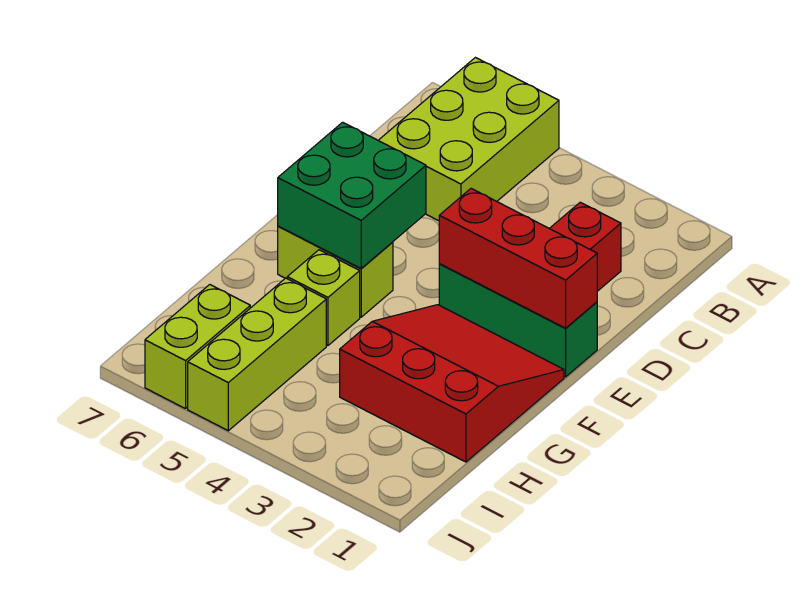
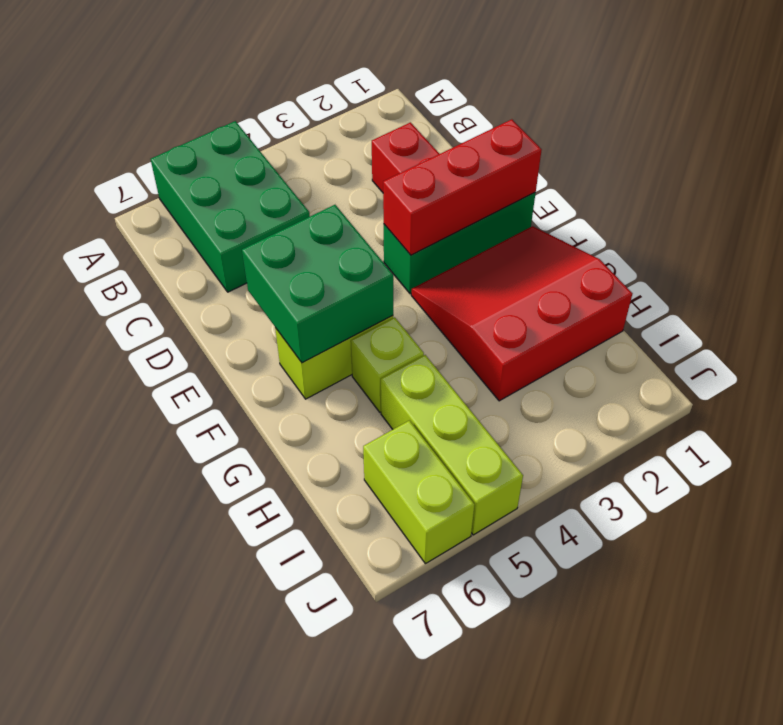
lime 2x3 brick [378,58,559,221] -> green 2x3 brick [151,121,310,292]

